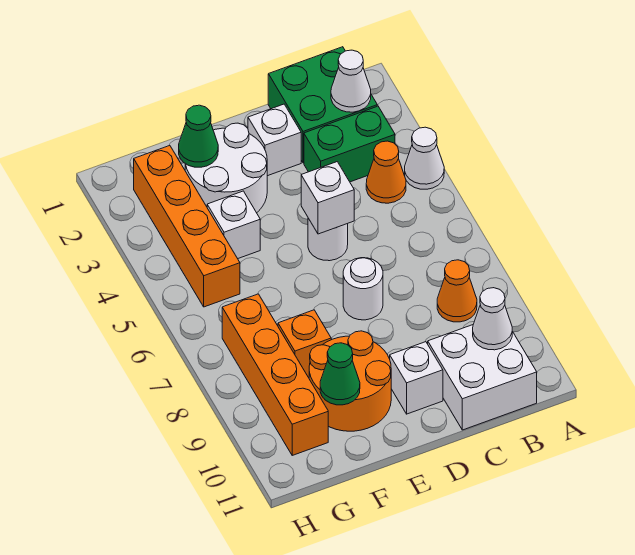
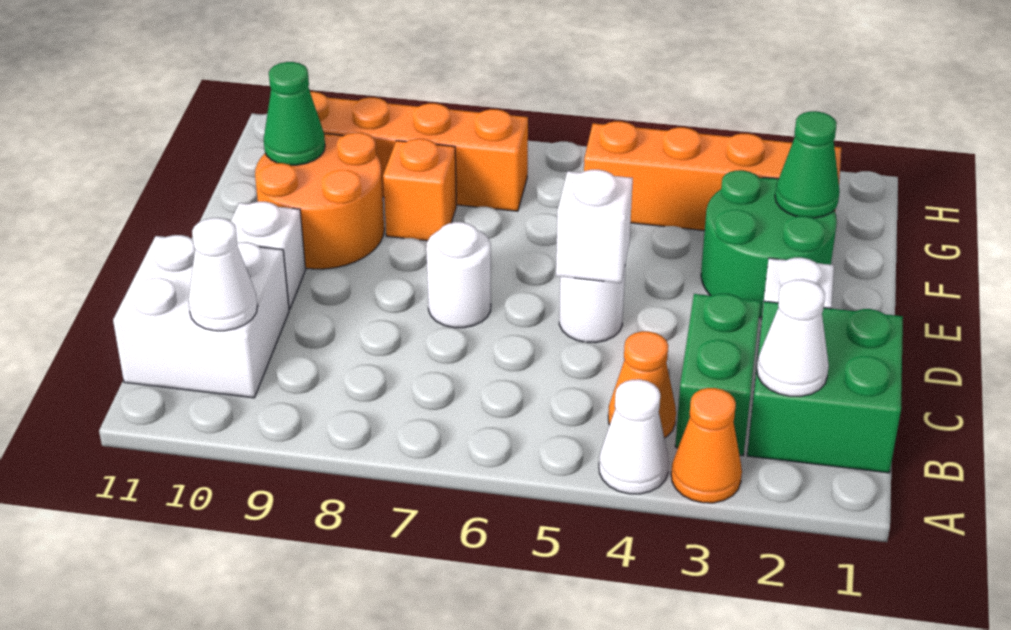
orange 1x1 cone [437,260,477,322] -> orange 1x1 cone moved to [671,388,742,503]
white 2x2 round brick [185,123,267,213] -> green 2x2 round brick [701,170,837,318]
white 1x1 brick [207,191,260,259] -> none

